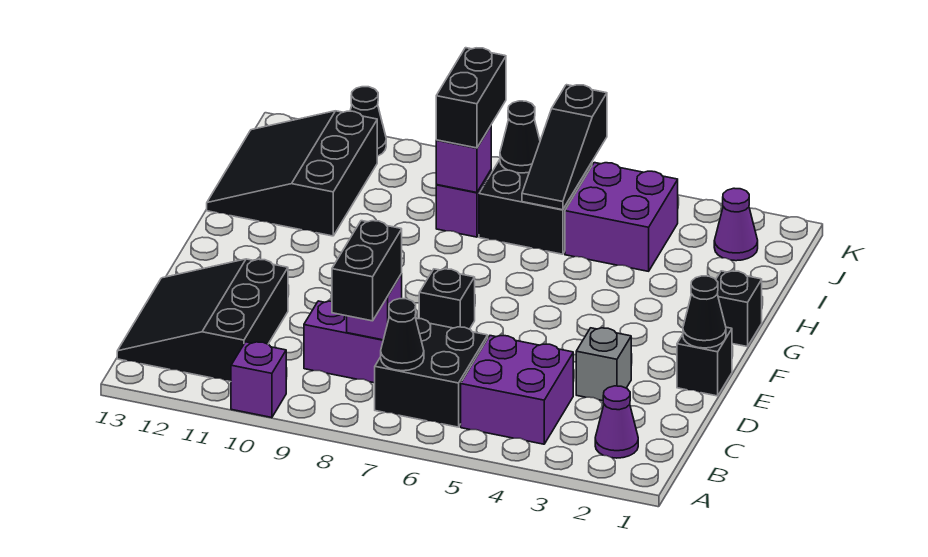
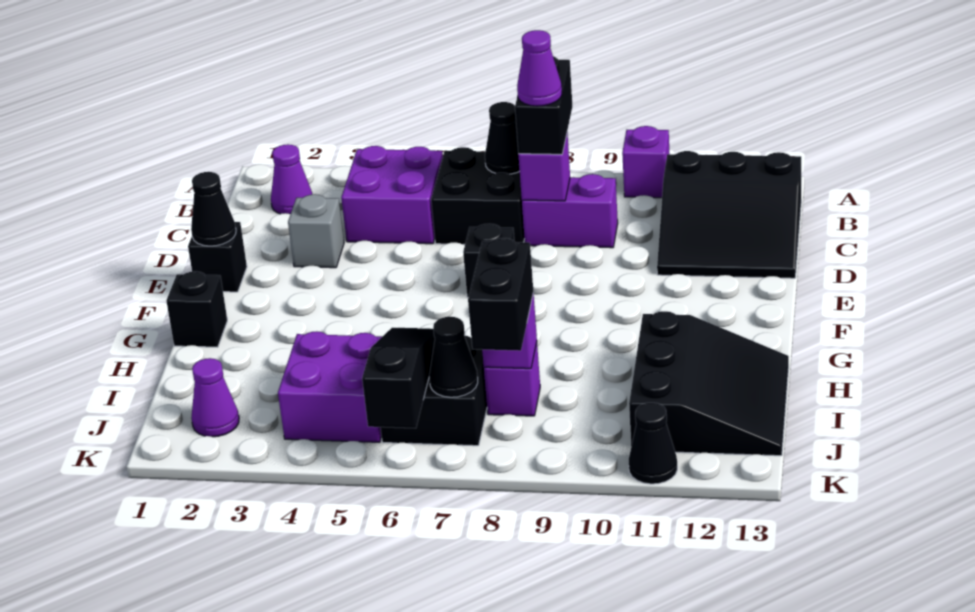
black 3x3 slope [117,259,288,382] -> black 3x3 slope turned to [657,151,801,278]
none -> purple 1x1 cone [517,30,562,106]

